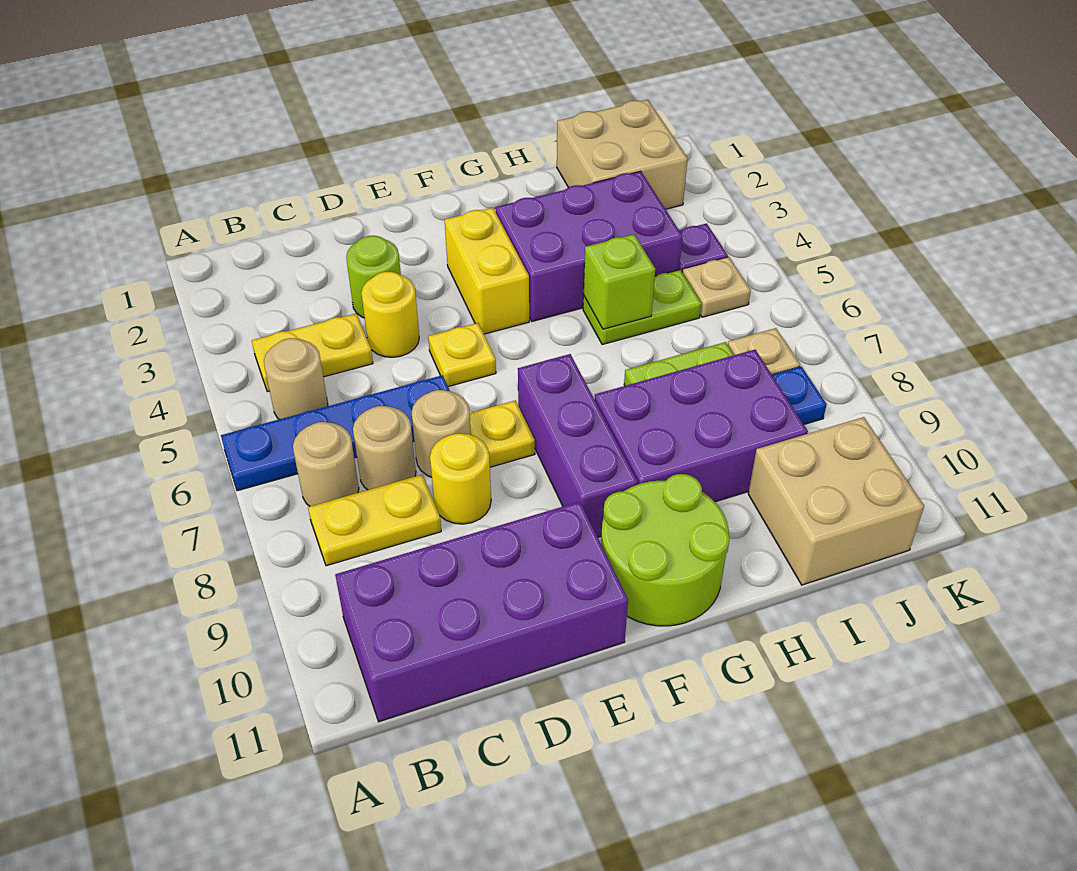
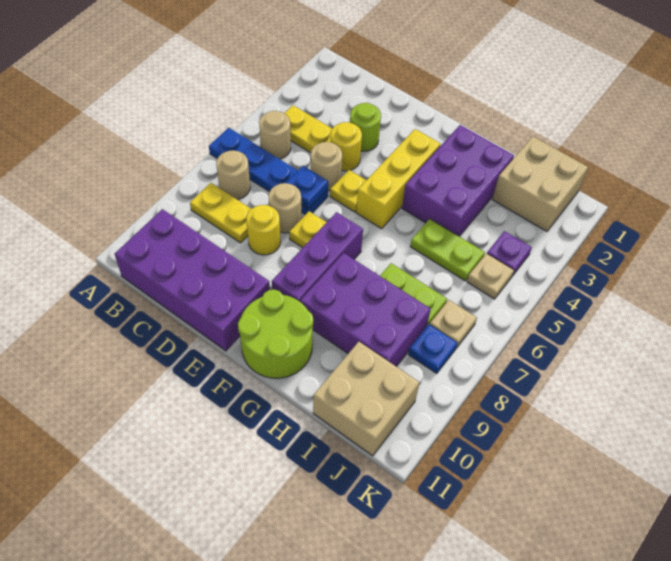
tan 1x1 round brick [353,406,416,490] -> tan 1x1 round brick moved to [311,142,342,191]
none -> blue 1x1 plate [286,166,328,209]
yellow 1x2 brick [445,208,529,334] -> yellow 1x3 brick [356,129,441,229]
purple 2x3 brick [495,171,683,321] -> purple 2x3 brick turned to [402,125,514,236]
lime 1x1 brick [583,234,655,329] -> none

